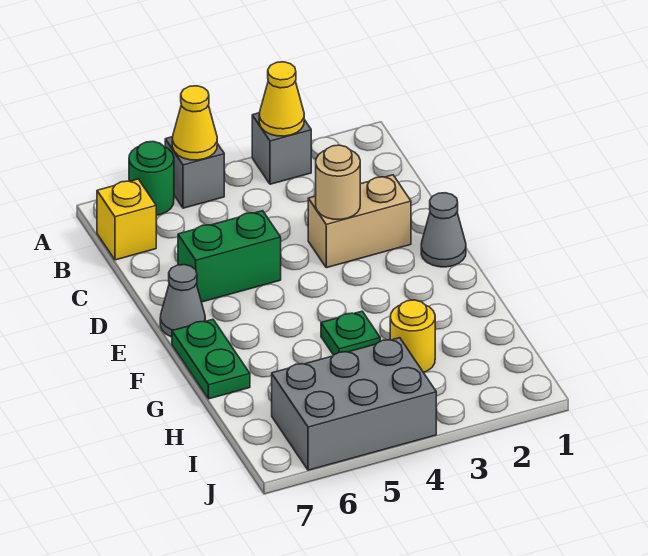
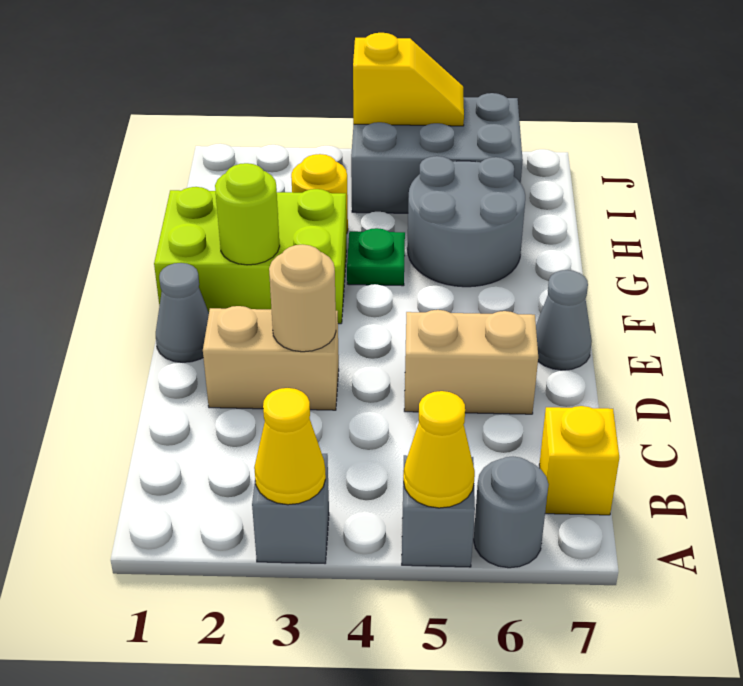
green 1x1 round brick [129,142,174,215] -> grey 1x1 round brick [474,456,549,568]
green 1x2 brick [178,211,281,302] -> tan 1x2 brick [404,310,538,414]
none -> lime 2x3 brick [154,187,347,324]
none -> lime 1x1 round brick [215,163,280,265]
green 1x2 plate [172,319,250,399] -> none
none -> grey 2x2 round brick [407,156,525,287]
none -> yellow 1x2 slope [353,33,464,126]

